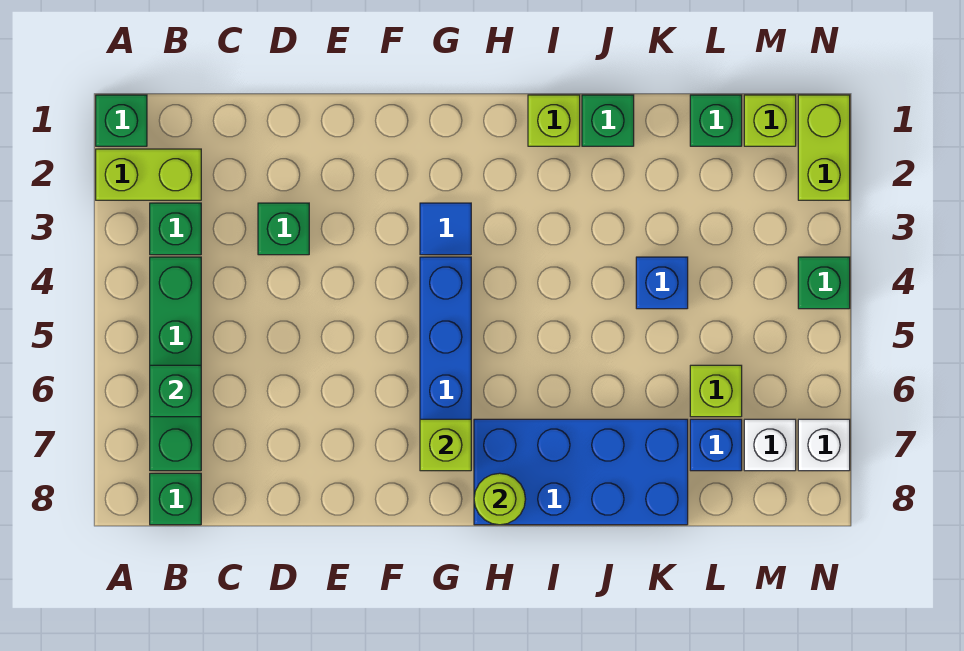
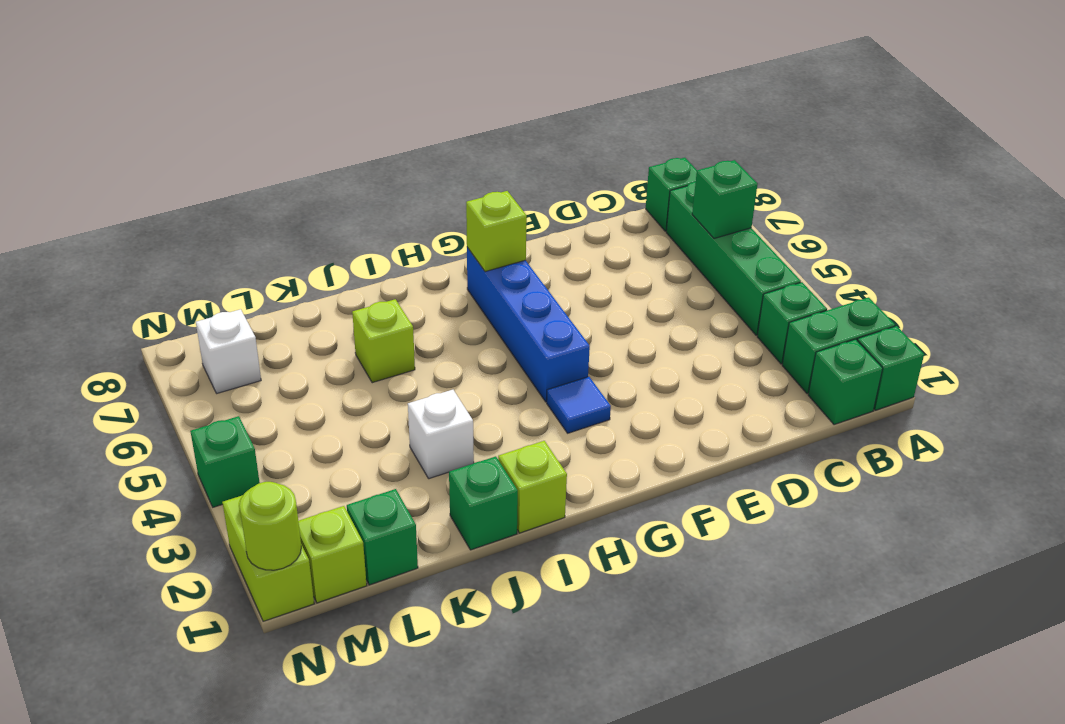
lime 1x2 brick [96,149,201,200] -> green 1x2 brick [782,297,895,394]
green 1x1 brick [258,203,309,255] -> green 1x1 brick moved to [808,339,883,425]
blue 2x4 brick [474,419,688,525] -> none
lime 1x1 round brick [474,473,525,525] -> lime 1x1 round brick moved to [239,482,301,570]
blue 1x1 brick [636,257,688,309] -> none
lime 1x1 brick [690,365,742,417] -> lime 1x1 brick moved to [352,299,415,383]
blue 1x1 brick [690,419,742,471] -> none
white 1x1 brick [798,419,850,471] -> white 1x1 brick moved to [408,390,474,479]

